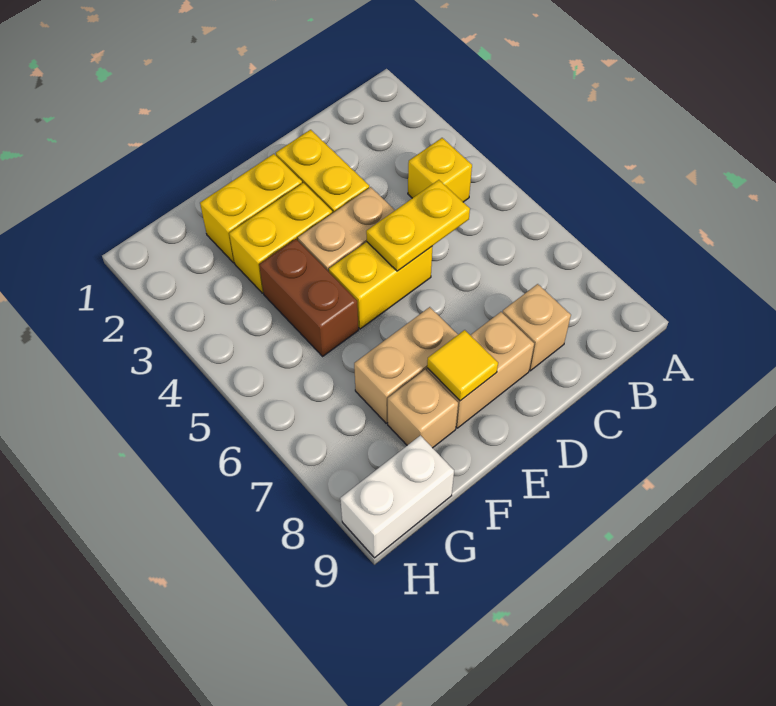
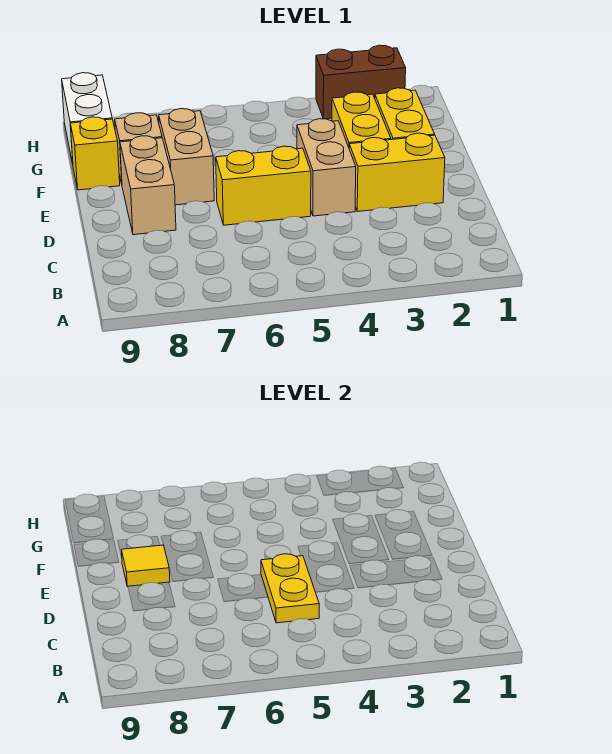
yellow 1x1 brick [408,138,472,202] -> yellow 1x1 brick moved to [70,117,120,190]
tan 1x1 brick [503,284,571,371] -> none
yellow 1x2 brick [329,242,433,329] -> yellow 1x2 brick turned to [216,146,311,225]
brown 1x2 brick [259,239,358,356] -> brown 1x2 brick moved to [316,45,406,119]

